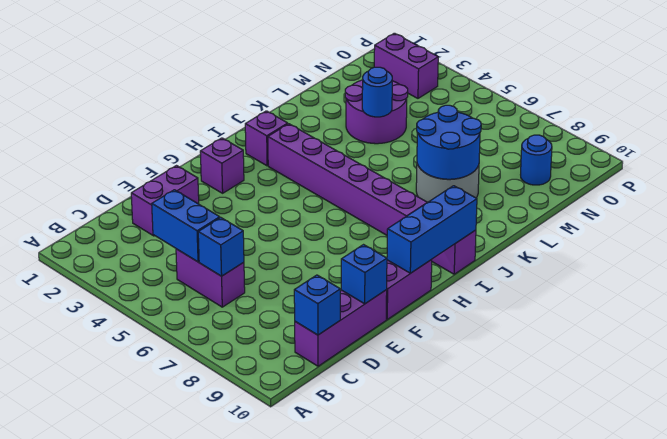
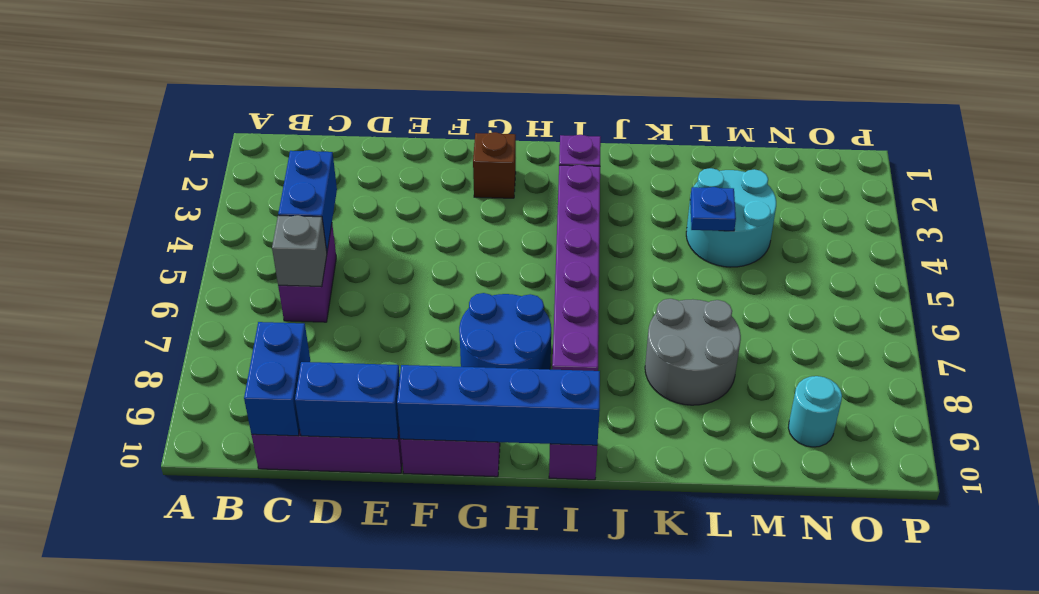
blue 1x1 brick [198,218,244,276] -> grey 1x1 brick [272,215,327,287]
blue 1x1 brick [294,275,340,335] -> blue 1x2 brick [244,322,310,436]
purple 1x2 brick [131,166,199,236] -> none
blue 1x1 brick [341,245,387,304] -> blue 1x2 brick [295,362,400,439]
purple 1x1 brick [200,138,244,193] -> brown 1x1 brick [473,132,516,198]
blue 1x3 brick [387,186,477,273] -> blue 1x4 brick [397,365,600,445]
blue 2x2 round brick [417,105,481,179] -> blue 2x2 round brick moved to [459,293,551,369]
purple 2x2 round brick [345,80,408,144] -> cyan 2x2 round brick [686,168,776,267]
blue 1x1 round brick [362,67,392,117] -> blue 1x1 plate [690,187,736,231]
blue 1x1 round brick [521,135,552,185] -> cyan 1x1 round brick [788,376,842,447]
purple 1x2 brick [374,33,438,98] -> none

